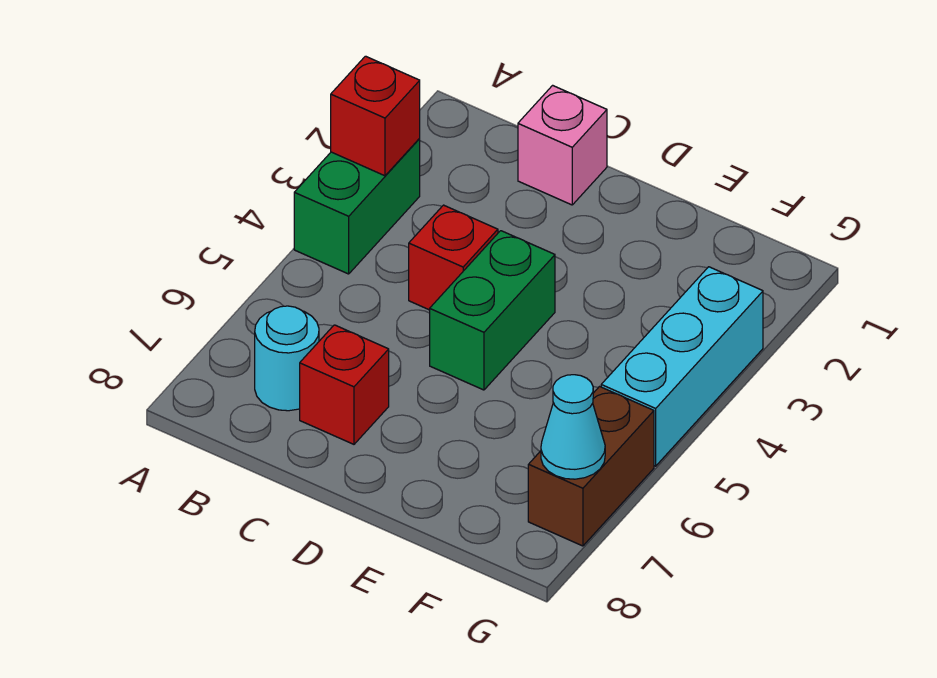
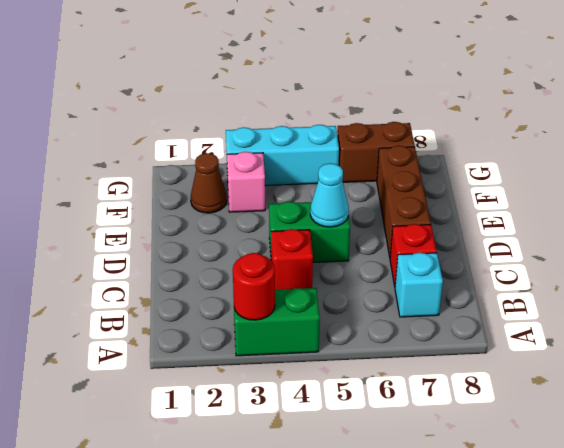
red 1x1 brick [331,56,420,176] -> red 1x1 round brick [233,253,275,320]
cyan 1x1 round brick [255,306,319,411] -> cyan 1x1 brick [395,253,443,317]
pink 1x1 brick [518,85,607,205] -> pink 1x1 brick moved to [227,152,265,212]
none -> brown 1x3 brick [377,146,431,257]
none -> brown 1x1 cone [191,153,227,213]
cyan 1x1 cone [541,375,605,479] -> cyan 1x1 cone moved to [310,163,349,227]

